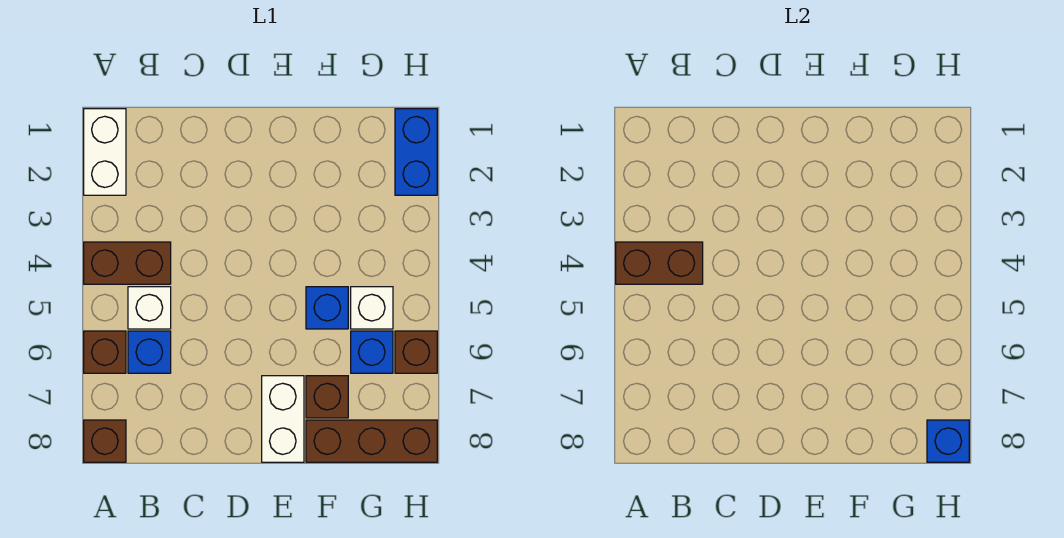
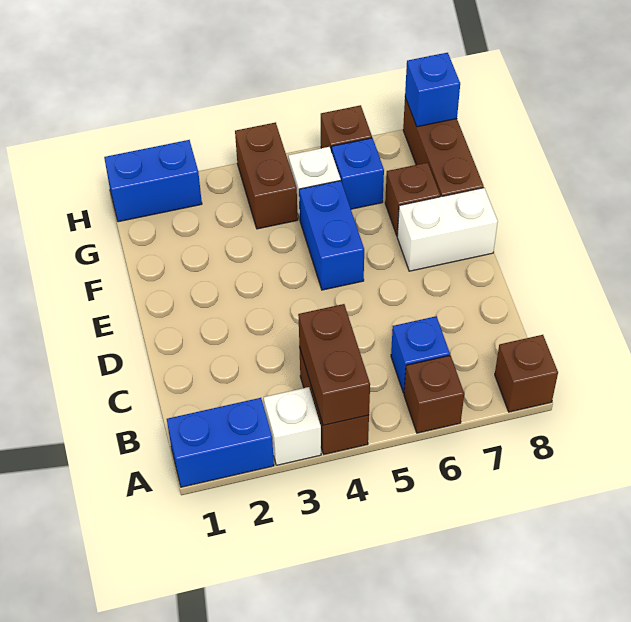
white 1x2 brick [84,109,126,195] -> blue 1x2 brick [167,398,274,487]
white 1x1 brick [128,287,171,329] -> white 1x1 brick moved to [264,387,321,465]
blue 1x1 brick [306,287,348,329] -> blue 1x2 brick [299,181,364,290]
none -> brown 1x2 brick [235,122,298,229]

